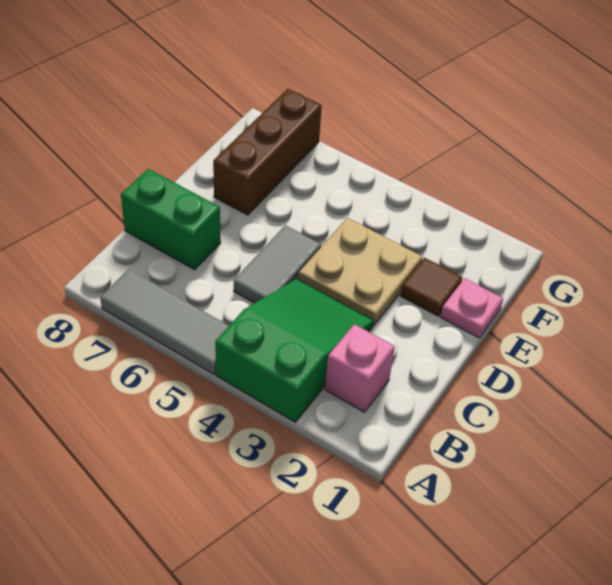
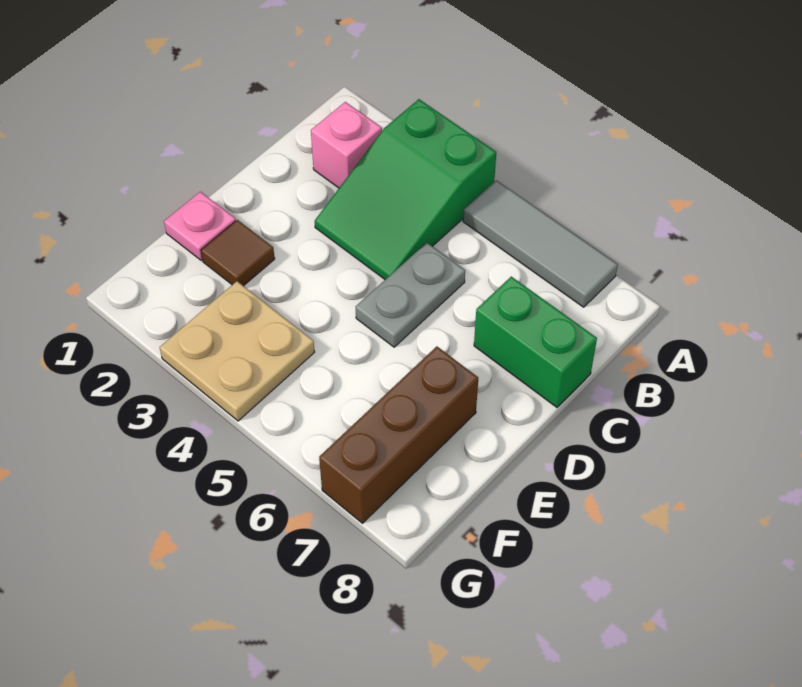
grey 1x2 tile [234,225,321,303] -> grey 1x2 plate [356,243,465,347]
tan 2x2 plate [298,218,422,325] -> tan 2x2 plate moved to [160,281,315,421]

